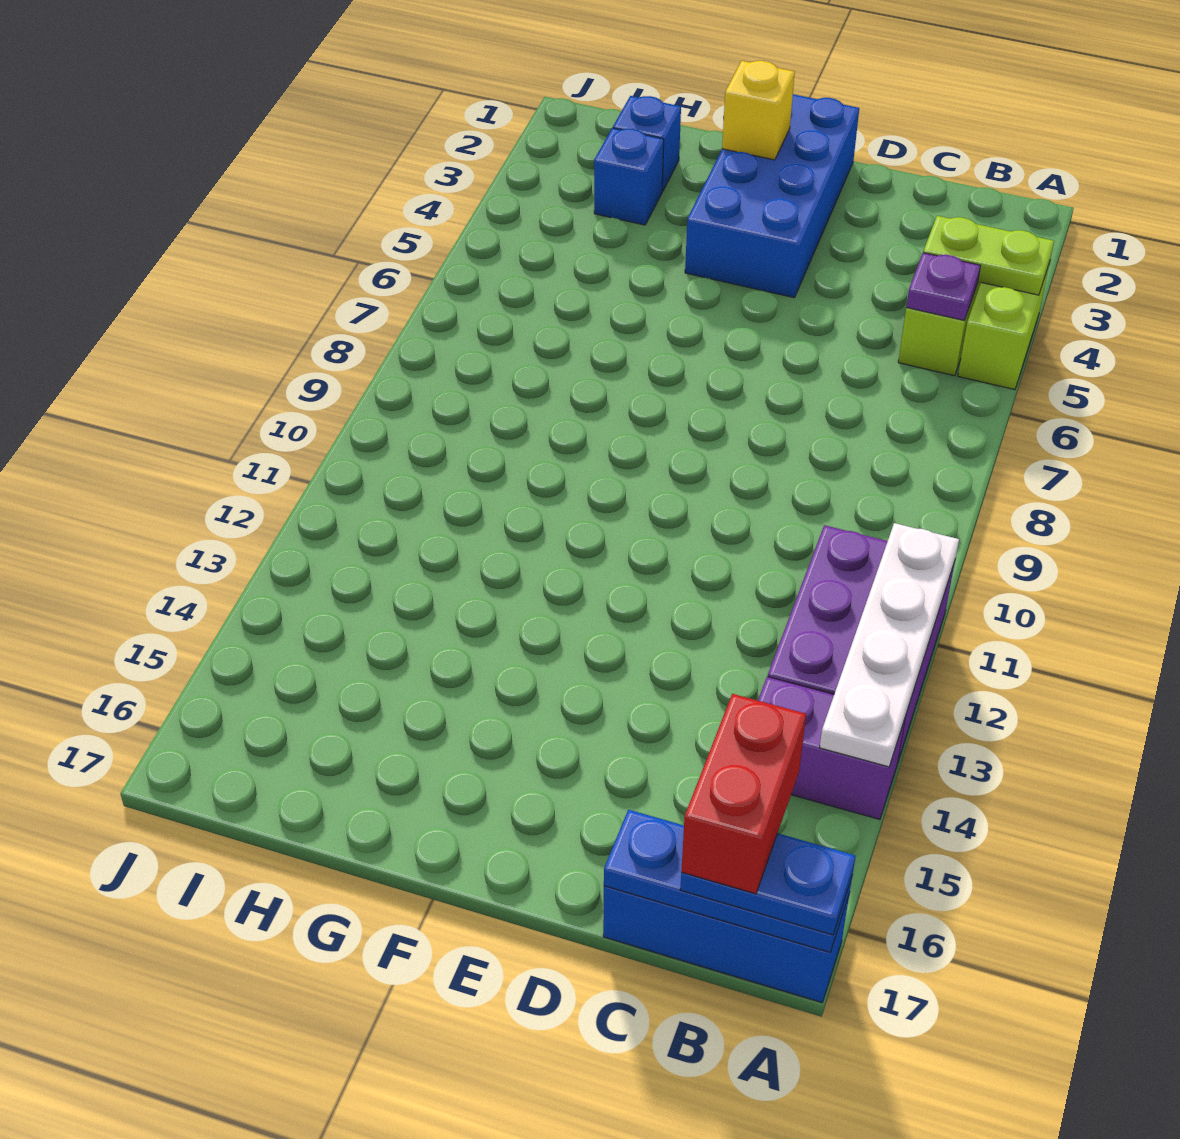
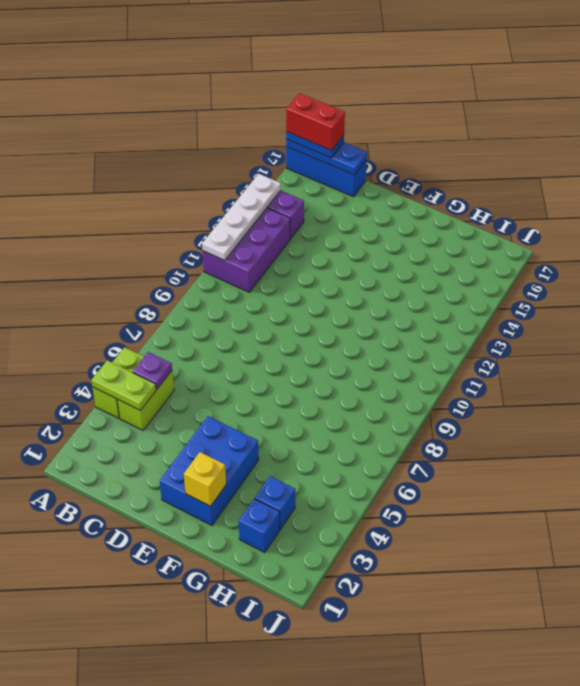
red 1x2 brick [681,694,806,894] -> red 1x2 brick turned to [286,93,345,150]
blue 2x4 brick [685,94,859,298] -> blue 2x3 brick [160,416,259,525]

